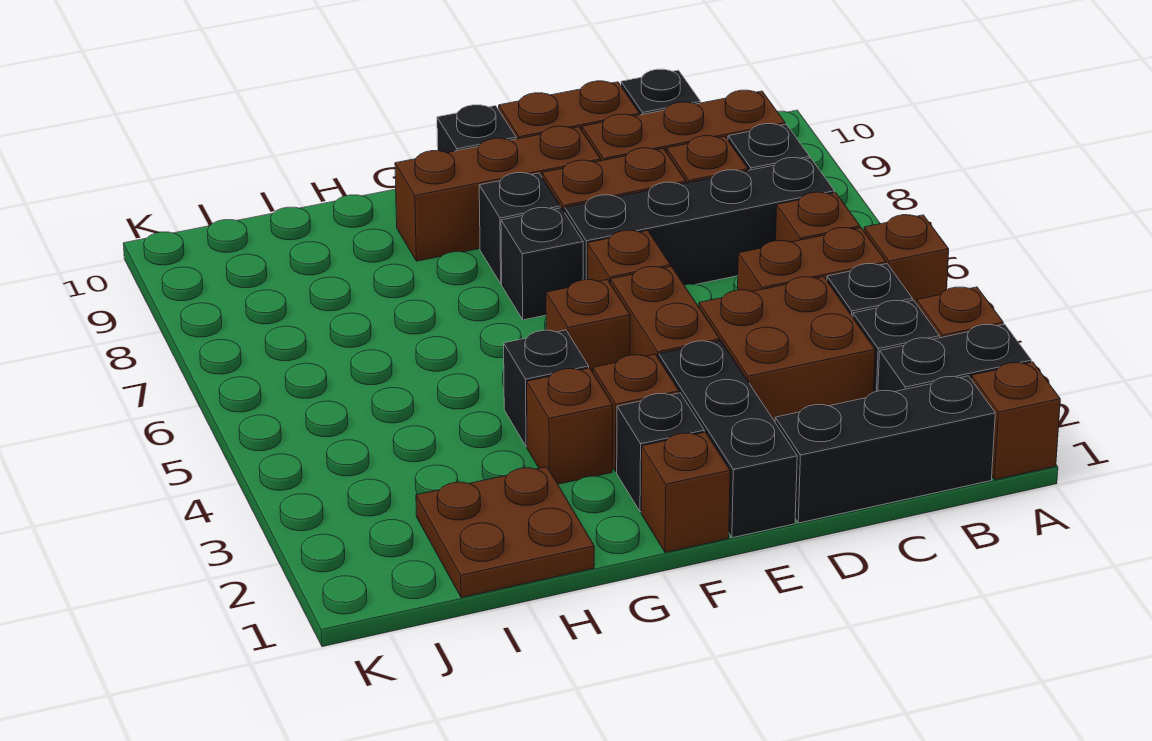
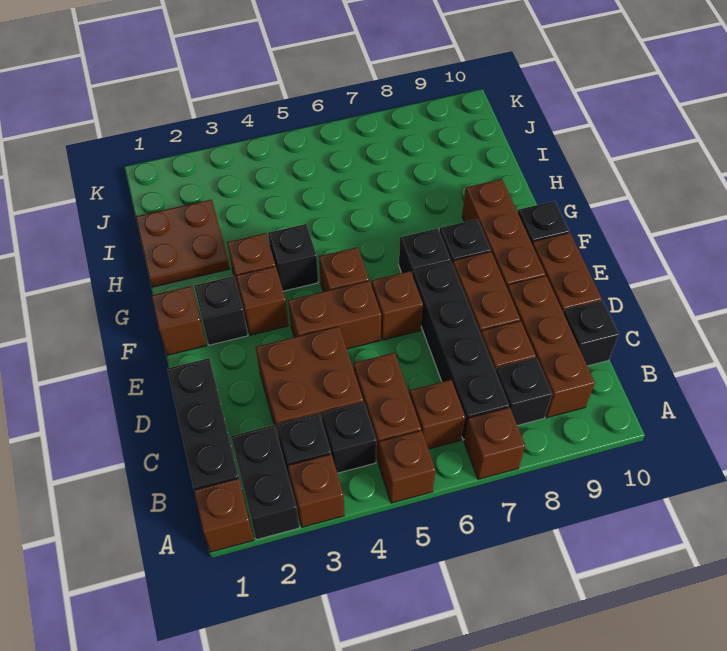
none -> brown 1x1 brick [464,407,525,479]
black 1x3 brick [659,341,797,538] -> none

